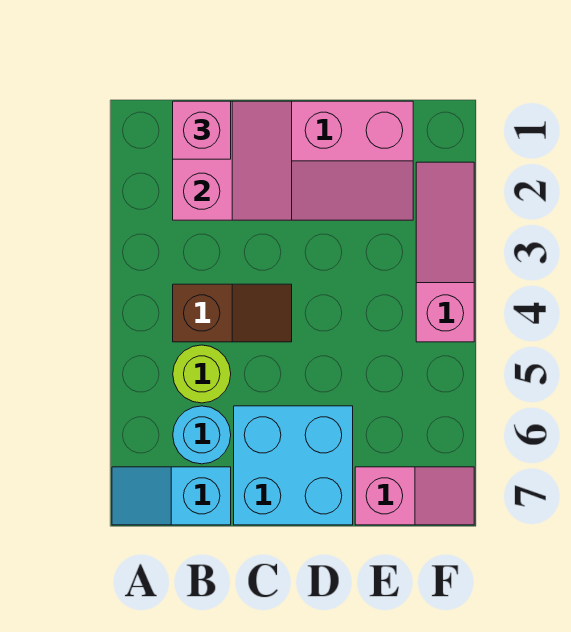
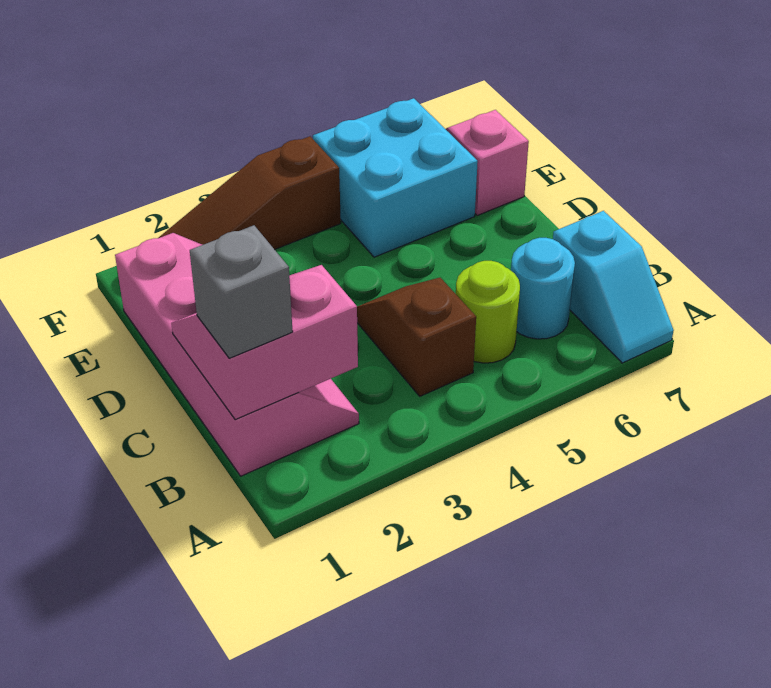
pink 1x1 brick [173,101,231,159] -> grey 1x1 brick [190,225,293,358]
cyan 2x2 brick [234,406,353,525] -> cyan 2x2 brick moved to [313,98,478,257]
pink 1x3 slope [416,162,474,342] -> brown 1x3 slope [159,136,341,249]

